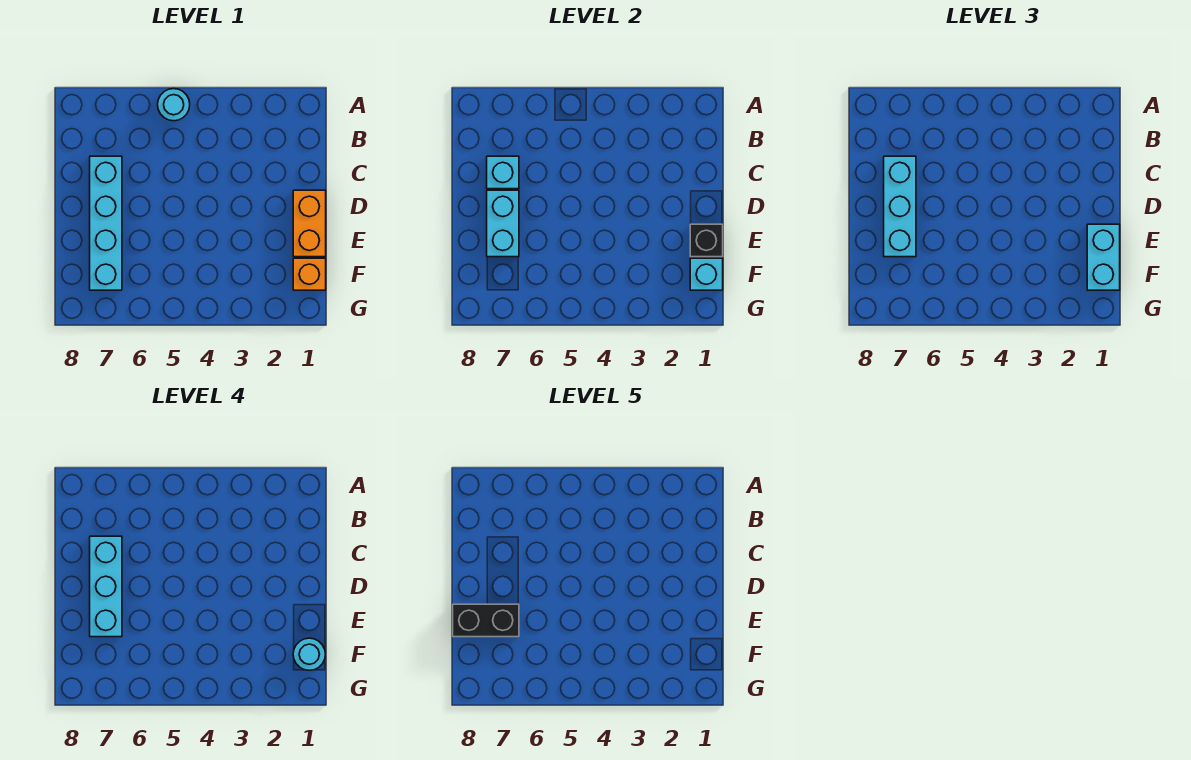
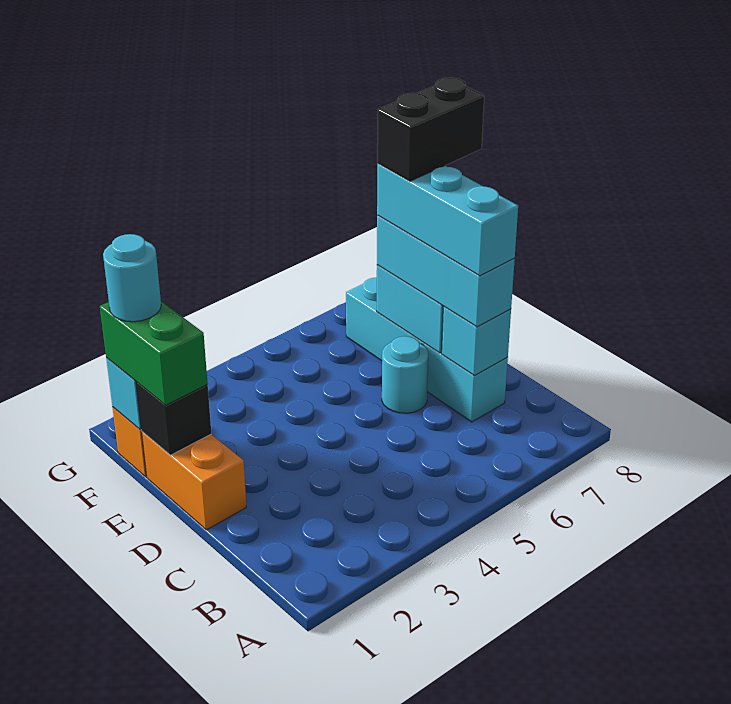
cyan 1x1 round brick [158,89,190,121] -> cyan 1x1 round brick moved to [382,336,428,413]
cyan 1x2 brick [1087,224,1120,290] -> green 1x2 brick [100,301,208,405]

